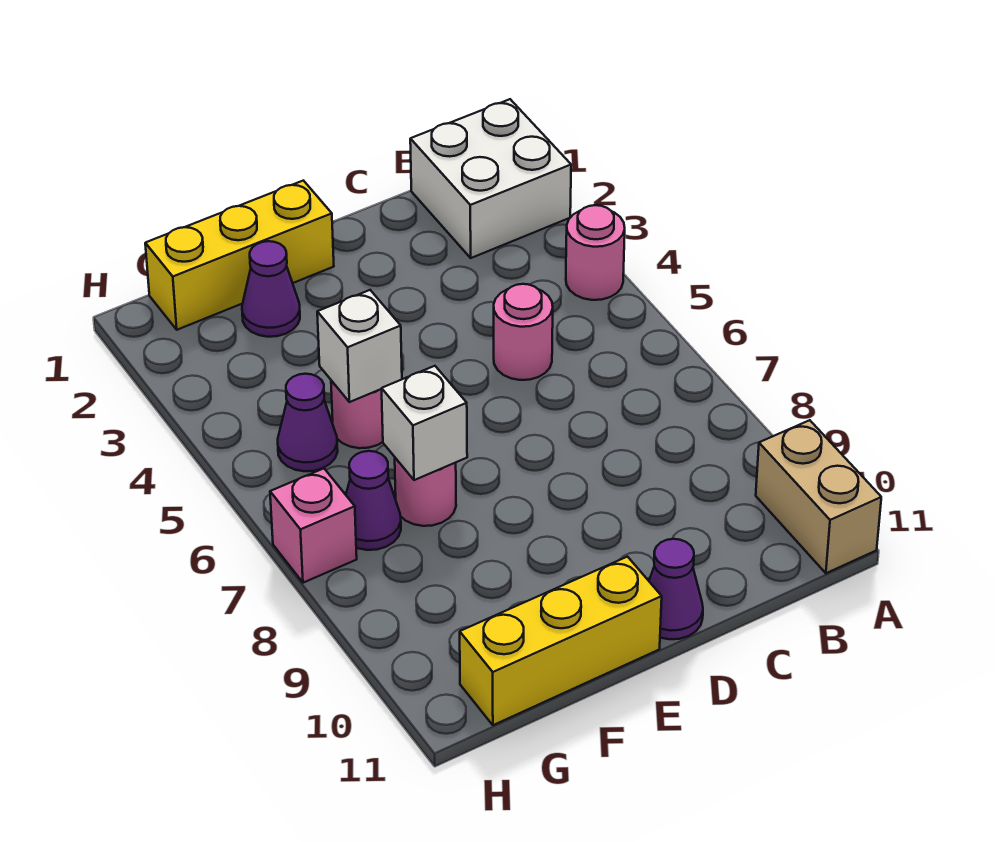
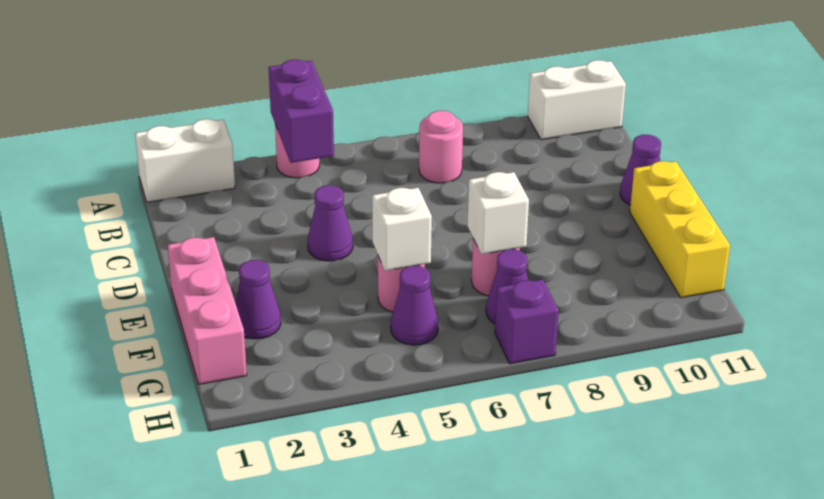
white 2x2 brick [410,99,571,258] -> white 1x2 brick [135,119,235,202]
none -> purple 1x2 brick [269,60,334,163]
tan 1x2 brick [756,420,881,573] -> white 1x2 brick [528,60,626,140]
pink 1x1 round brick [494,284,553,380] -> pink 1x1 round brick moved to [419,111,463,183]
none -> purple 1x1 cone [308,185,353,261]
yellow 1x3 brick [145,181,334,330] -> pink 1x3 brick [168,237,247,384]
pink 1x1 brick [270,469,357,583] -> purple 1x1 brick [495,279,559,364]

